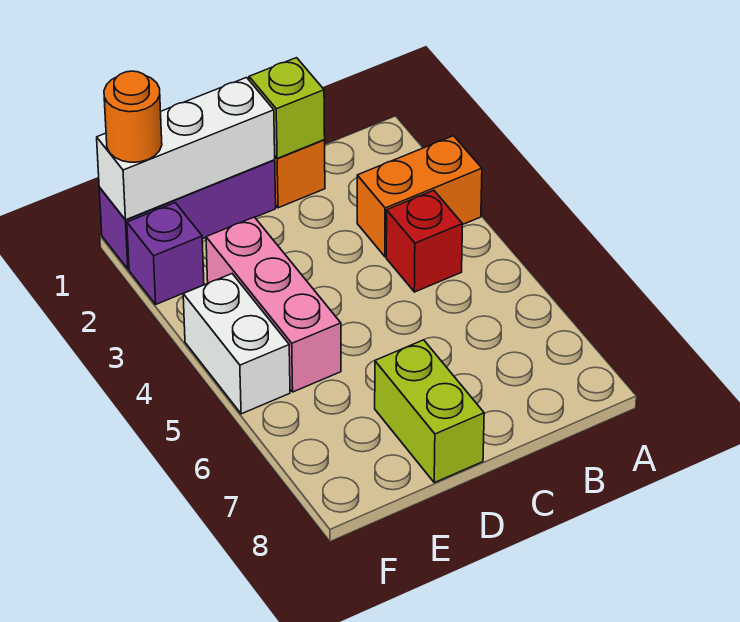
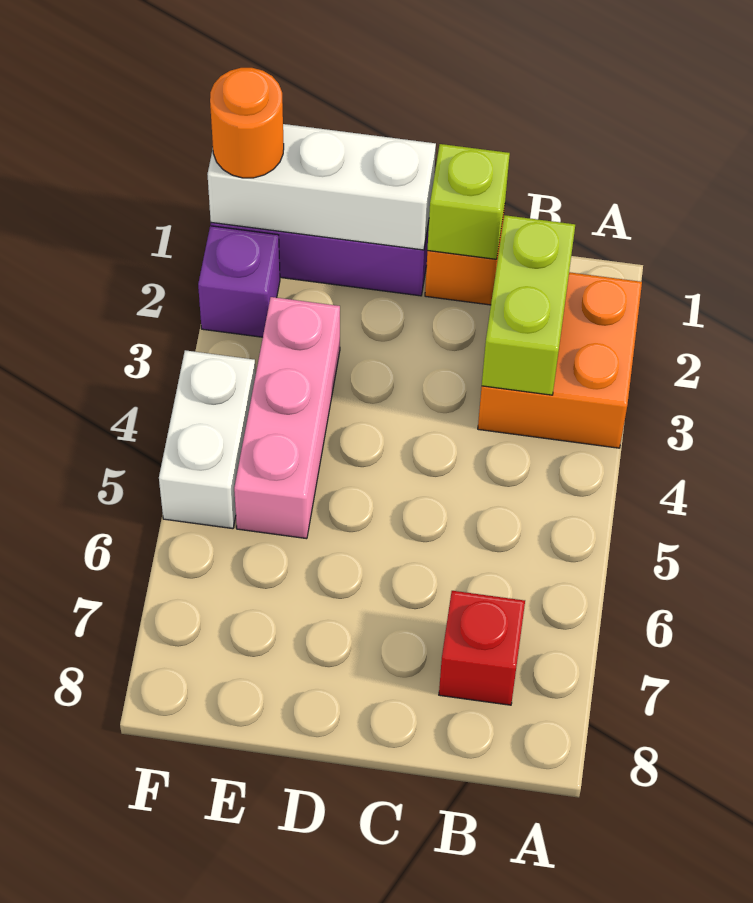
orange 1x2 brick [357,136,482,257] -> orange 2x2 brick [478,272,642,448]
red 1x1 brick [386,190,462,292] -> red 1x1 brick moved to [439,591,525,705]
lime 1x2 brick [375,340,484,483] -> lime 1x2 brick moved to [482,215,575,395]

